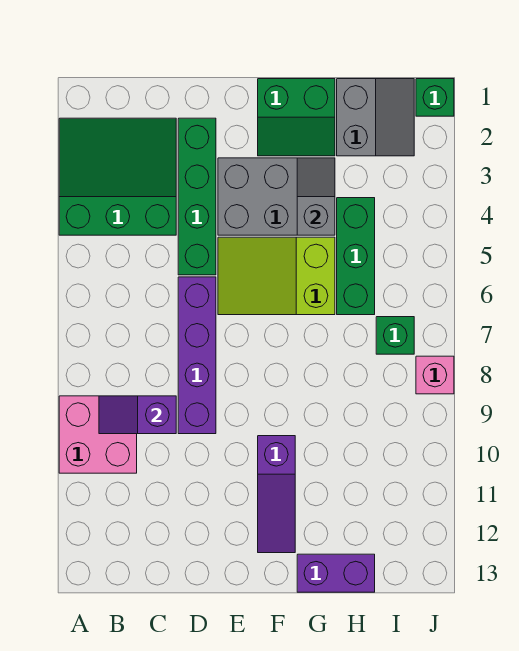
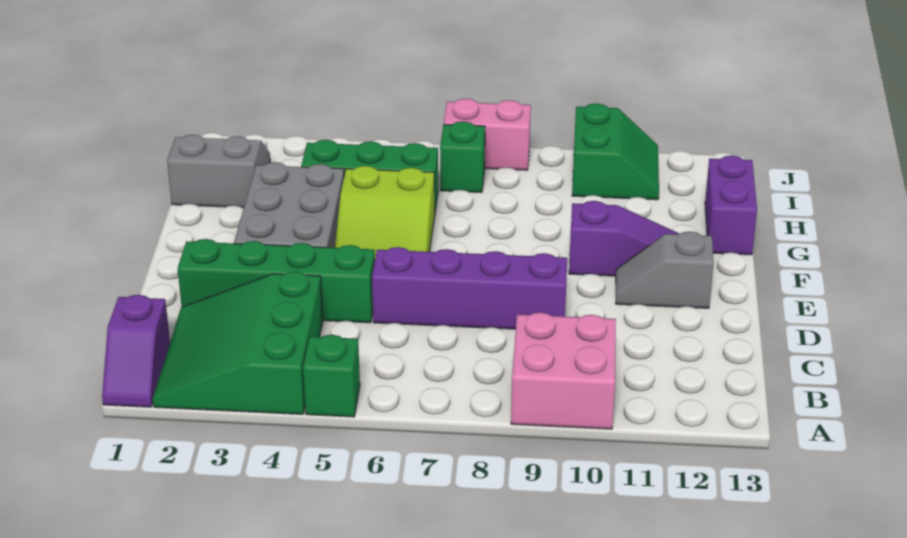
purple 1x2 slope [99,396,176,434] -> purple 1x2 slope moved to [102,295,170,407]
green 2x2 slope [258,79,335,156] -> green 2x2 slope moved to [572,103,659,200]
grey 1x2 slope [297,158,335,235] -> grey 1x2 slope moved to [616,232,714,308]
green 1x1 brick [416,79,454,116] -> green 1x1 brick moved to [303,335,360,417]
pink 1x1 brick [416,356,454,394] -> pink 1x2 brick [444,99,531,170]

